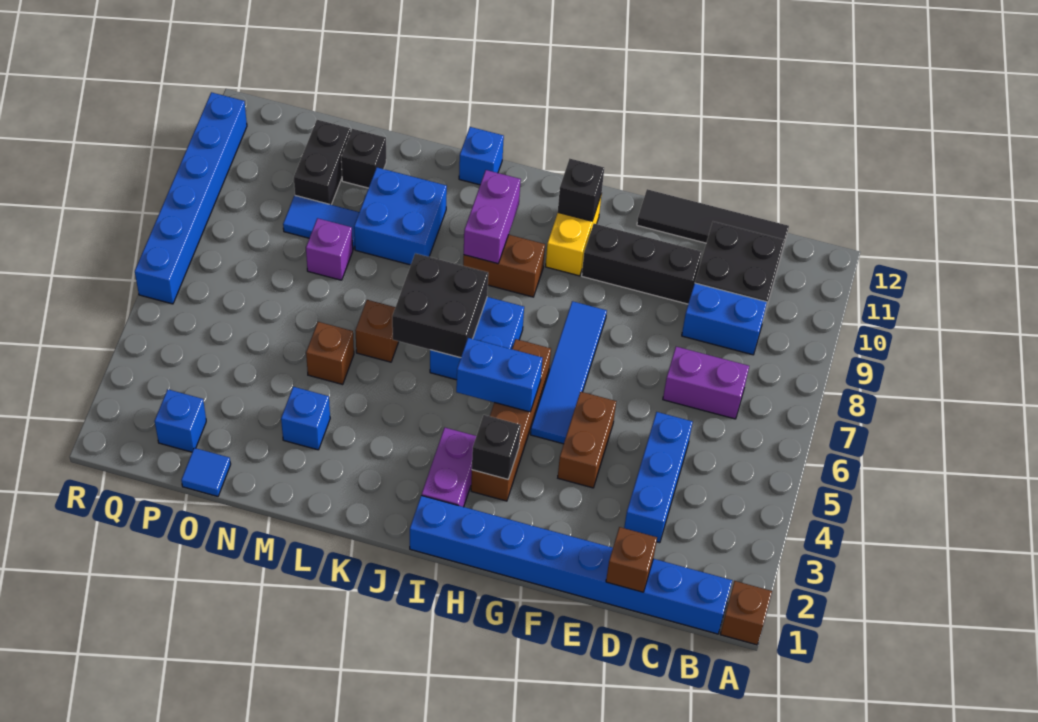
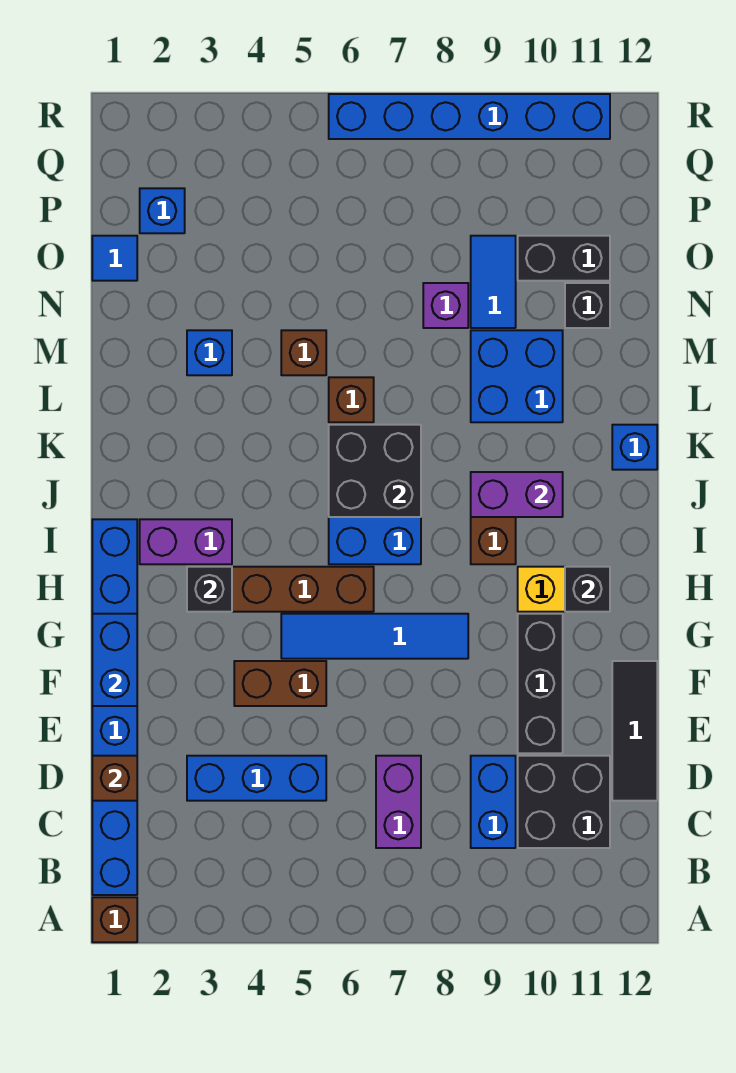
black 1x4 tile [637,189,789,254] -> black 1x3 tile [612,661,657,801]
blue 1x2 brick [456,338,542,412] -> blue 1x2 brick moved to [92,614,137,706]

